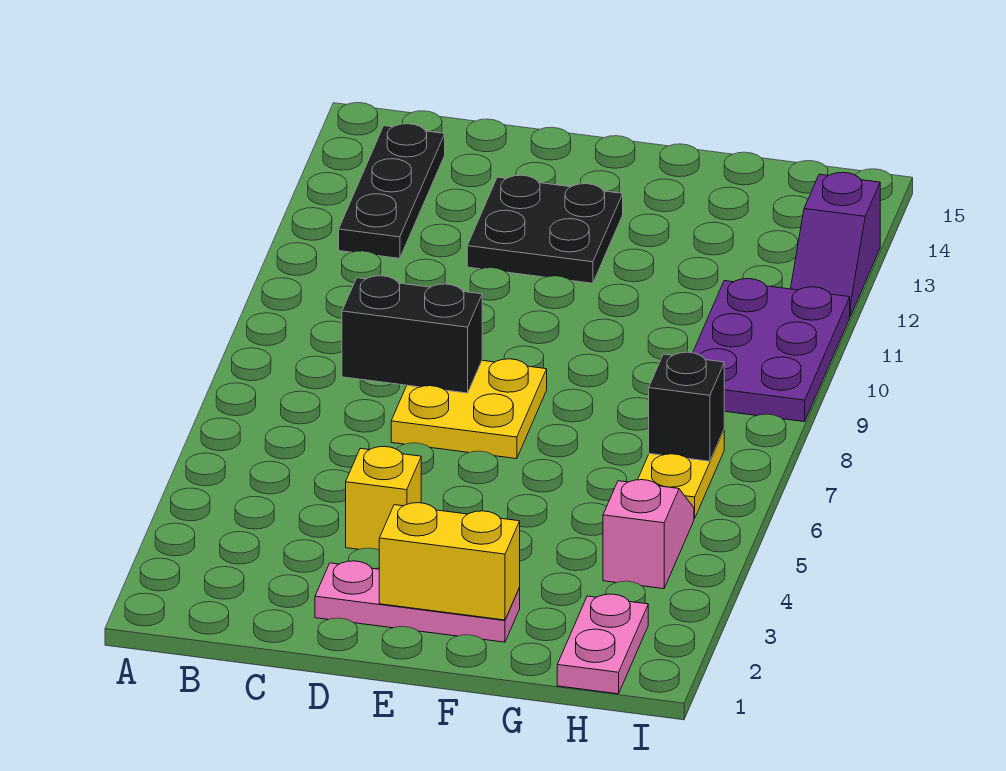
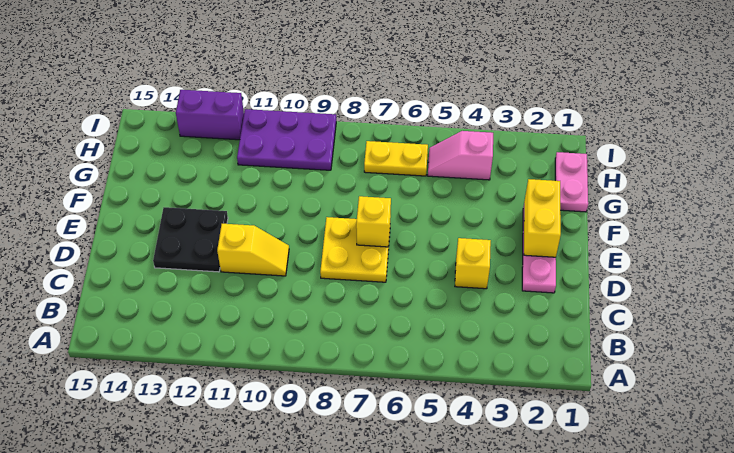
black 1x3 plate [339,124,445,258] -> none
black 1x2 brick [342,276,482,393] -> none
none -> yellow 1x2 slope [217,224,289,276]
none -> yellow 1x1 brick [356,196,391,247]
pink 1x2 plate [557,594,648,694] -> pink 1x2 plate turned to [555,152,588,212]
black 1x1 brick [649,352,724,461] -> none
purple 1x2 slope [791,172,880,316] -> purple 1x2 brick [176,90,244,140]

